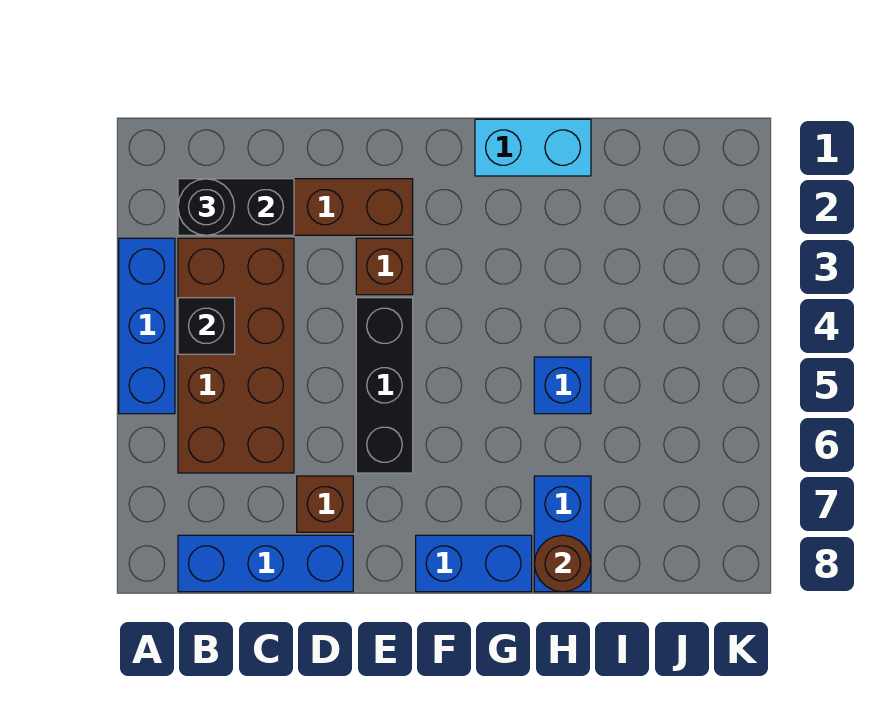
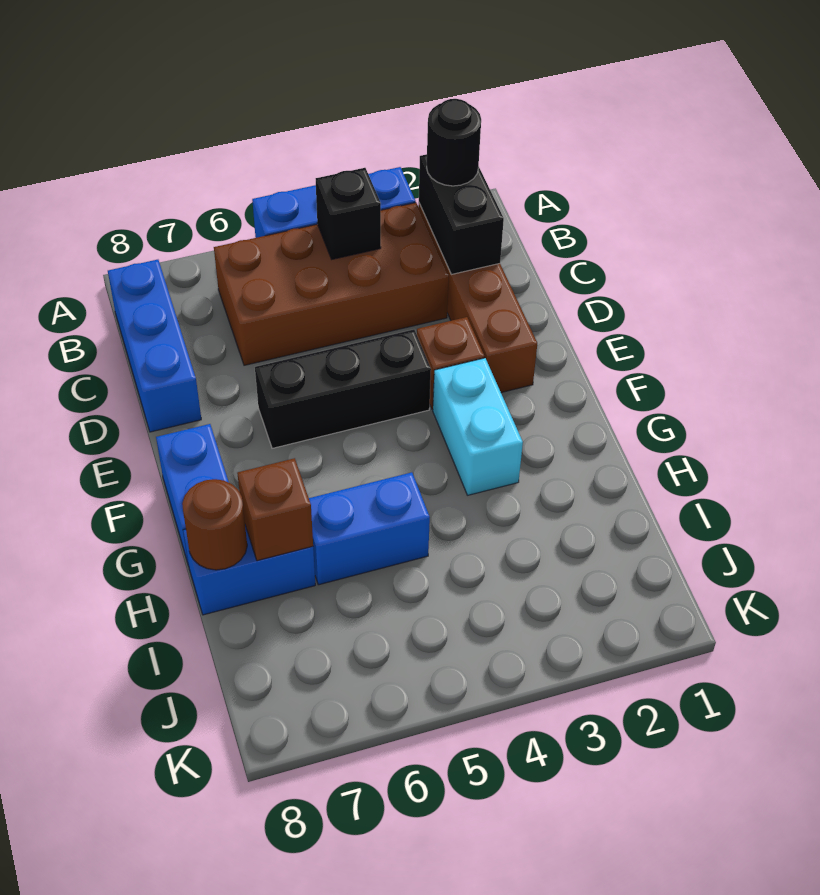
brown 1x1 brick [297,476,353,532] -> brown 1x1 brick moved to [237,458,313,561]
cyan 1x2 brick [475,119,591,176] -> cyan 1x2 brick moved to [433,358,523,495]
blue 1x1 brick [534,357,591,414] -> blue 1x2 brick [309,472,430,585]

